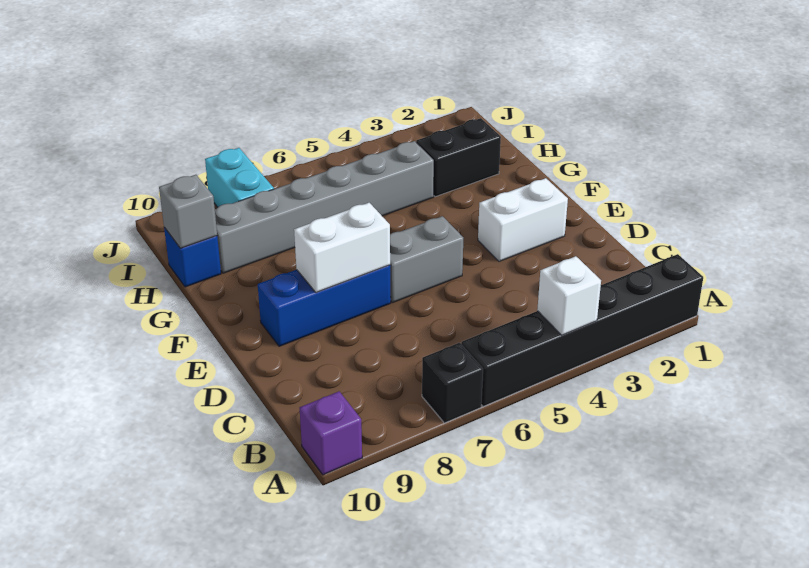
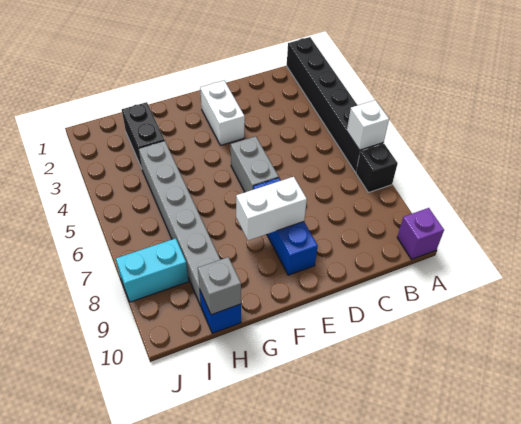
white 1x1 brick [537,256,601,335] -> white 1x1 brick moved to [347,100,389,150]
white 1x2 brick [294,203,390,293] -> white 1x2 brick turned to [236,177,307,240]

